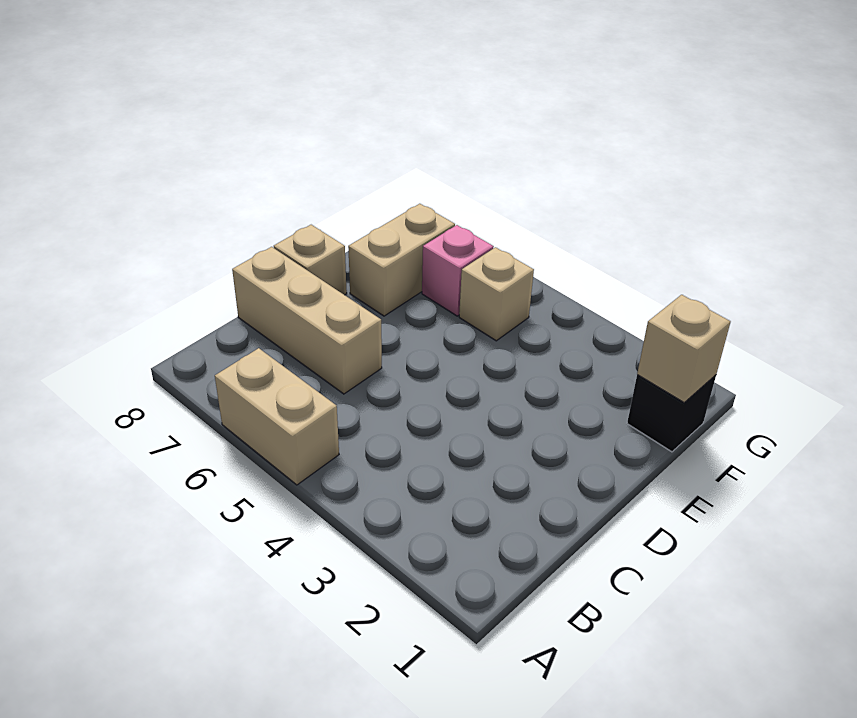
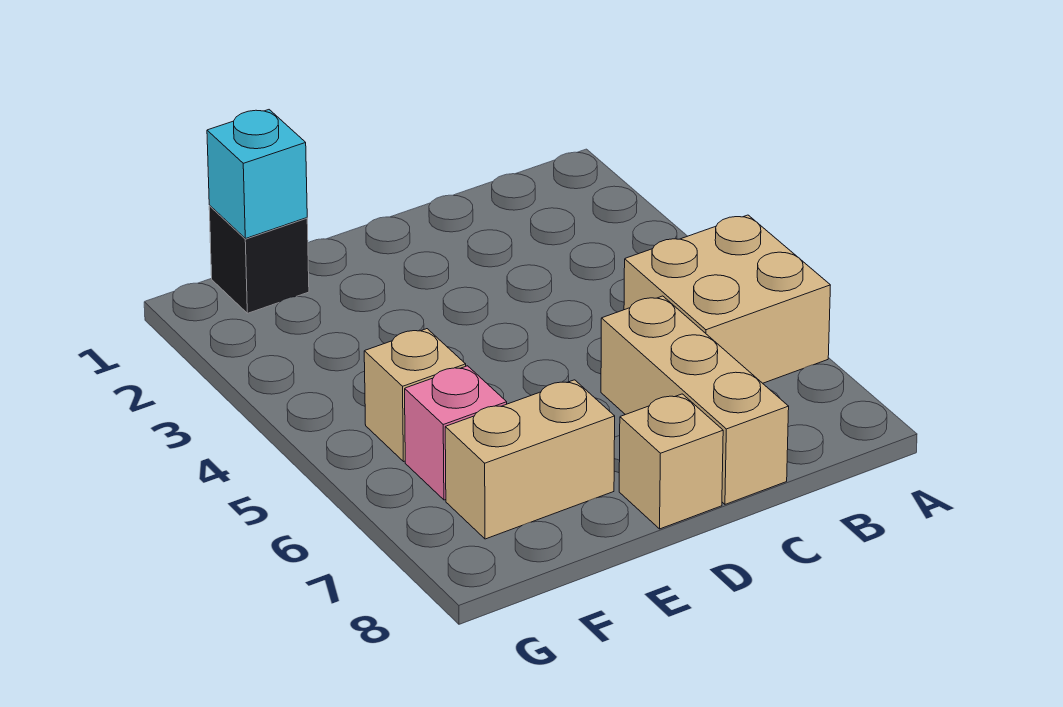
tan 1x2 brick [215,348,339,485] -> tan 2x2 brick [624,215,830,383]
tan 1x1 brick [637,295,731,403] -> cyan 1x1 brick [207,110,307,239]

